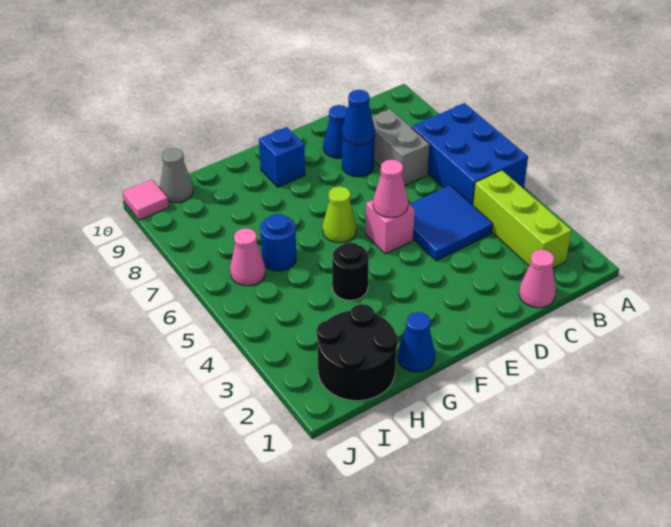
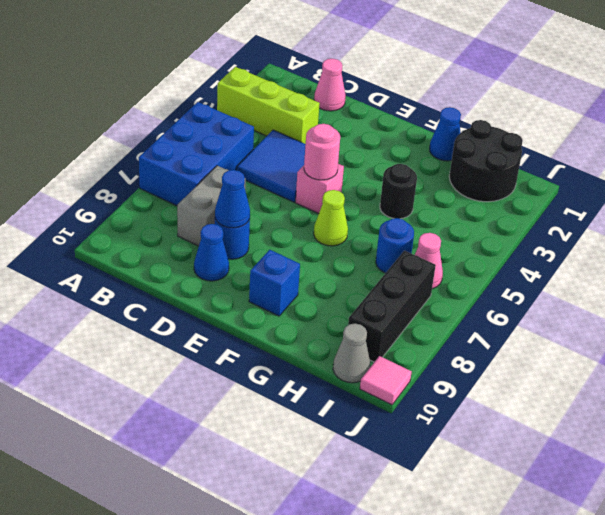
lime 1x3 brick [473,170,571,268] -> lime 1x3 brick turned to [217,67,320,144]
pink 1x1 cone [373,160,408,218] -> pink 1x1 round brick [304,124,340,180]
none -> black 1x3 brick [348,251,436,362]

